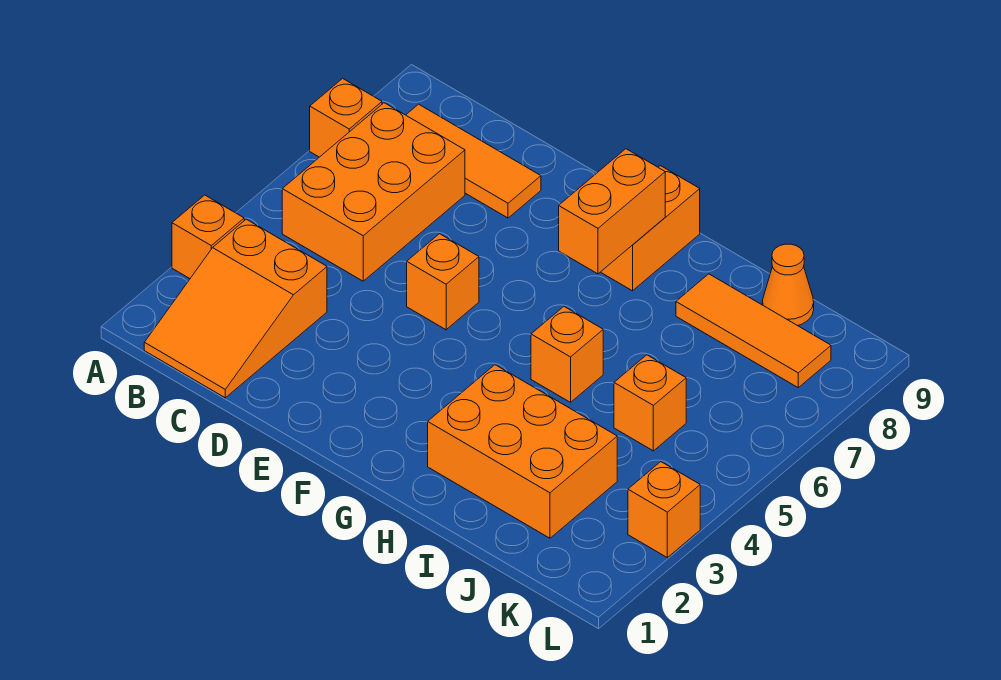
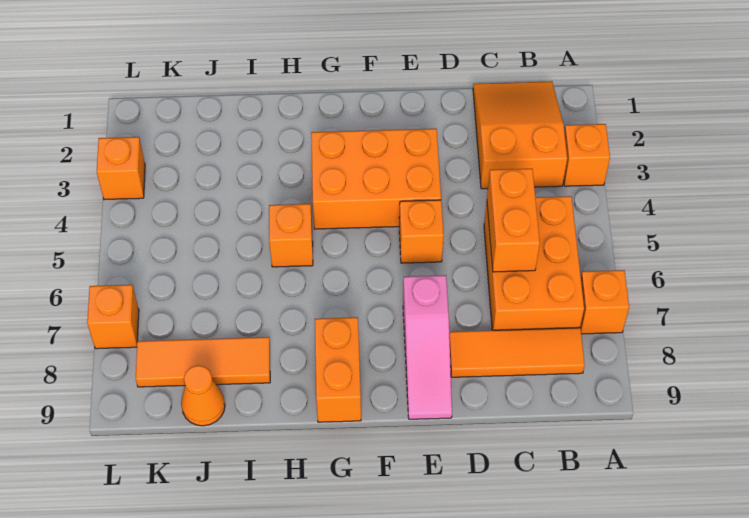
none -> pink 1x3 slope [403,275,452,419]
orange 1x2 brick [559,149,665,274] -> orange 1x2 brick moved to [487,169,540,272]
orange 2x3 brick [428,365,617,538] -> orange 2x3 brick moved to [311,129,441,229]
orange 1x1 brick [614,355,686,451] -> orange 1x1 brick moved to [87,285,139,349]

